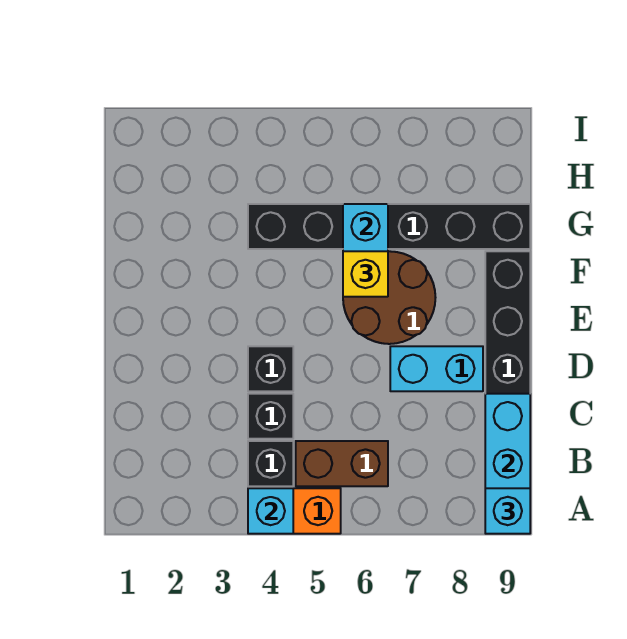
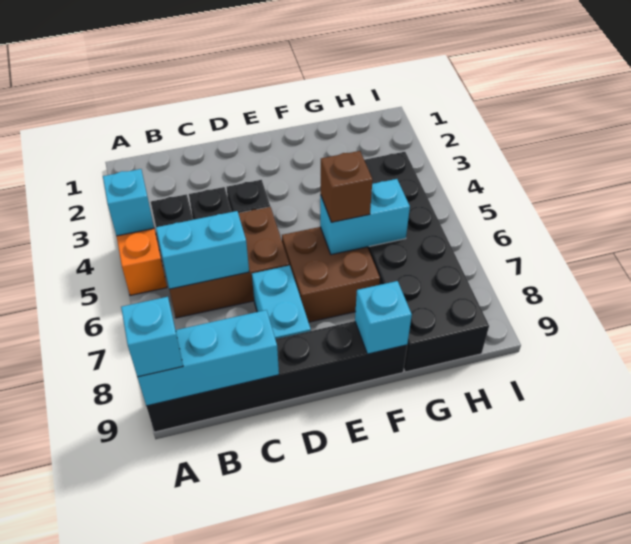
brown 1x2 brick [296,441,388,486] -> brown 2x3 brick [169,207,289,318]
none -> cyan 1x2 brick [156,211,249,289]
brown 2x2 round brick [343,251,436,344] -> brown 2x2 brick [282,227,380,322]
yellow 1x1 brick [343,251,388,297] -> brown 1x1 brick [321,151,373,222]
none -> cyan 1x1 brick [355,281,412,354]
black 1x6 brick [248,204,530,249] -> black 2x6 brick [364,152,489,372]

